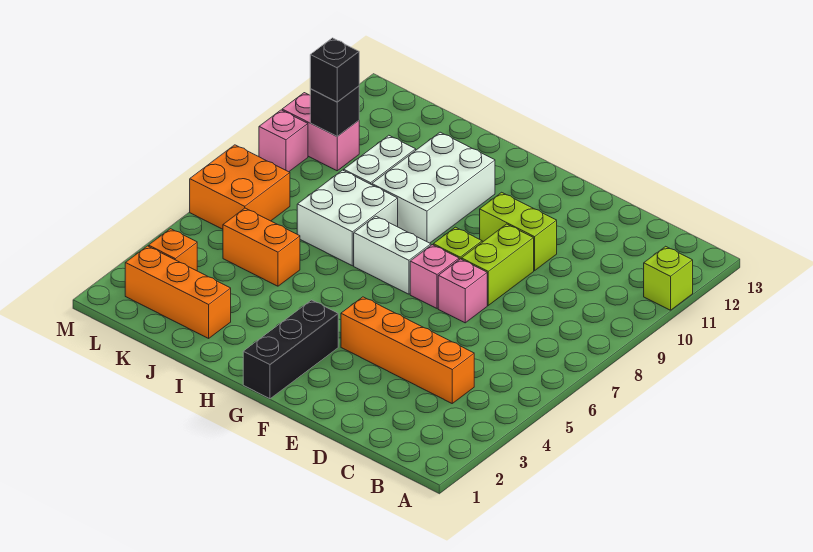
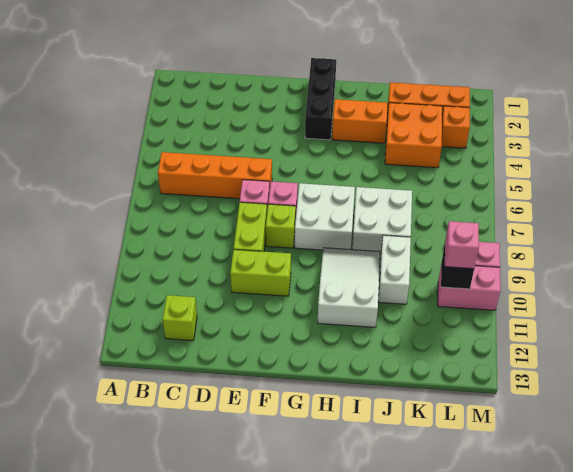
lime 1x1 brick [644,246,693,310] -> lime 1x1 brick moved to [163,295,197,341]
orange 1x4 brick [341,297,474,403] -> orange 1x4 brick moved to [158,152,272,199]
white 1x2 brick [354,216,431,294] -> white 2x2 brick [295,183,355,250]
white 2x3 brick [372,132,495,243] -> white 2x3 slope [318,248,380,327]
orange 1x2 brick [223,208,300,286] -> orange 1x2 brick moved to [332,99,388,143]
orange 2x2 brick [190,145,290,229] -> orange 2x2 brick moved to [385,103,442,168]
black 1x1 brick [310,38,359,102] -> pink 1x1 brick [445,221,479,269]

